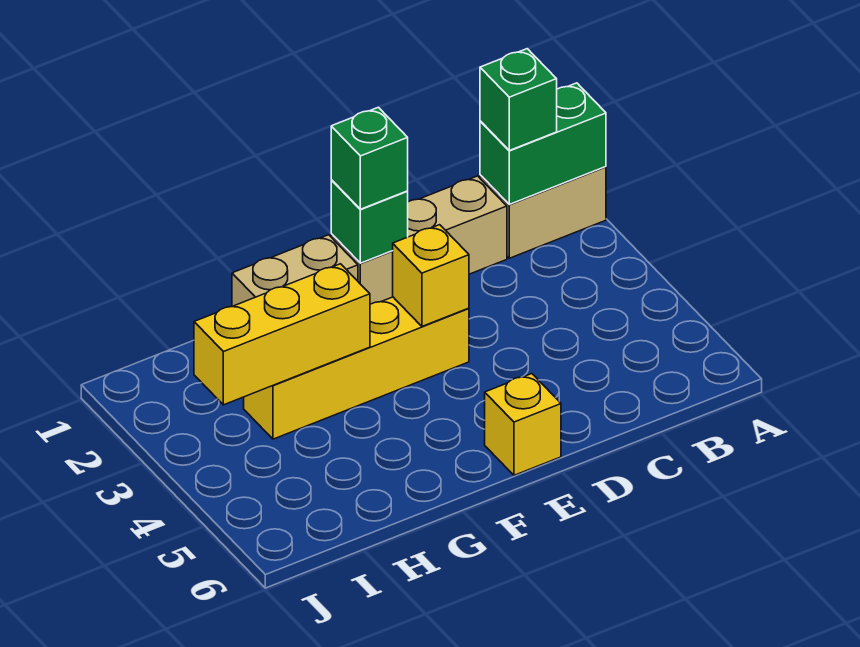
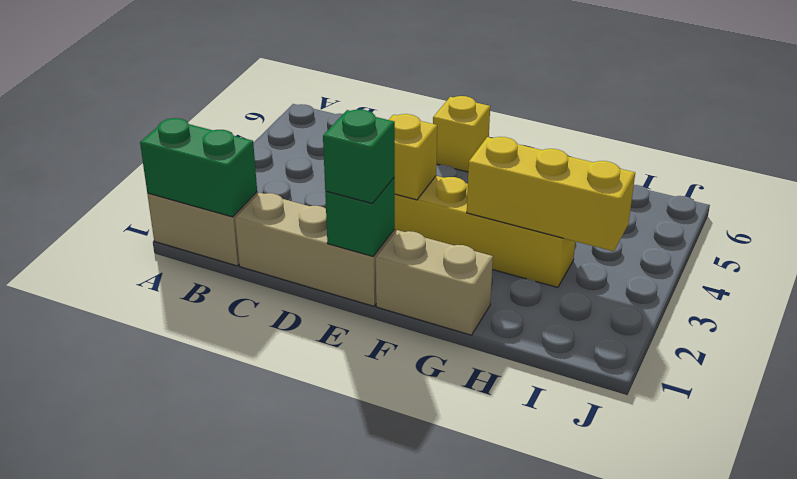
green 1x1 brick [480,49,557,150] -> none

